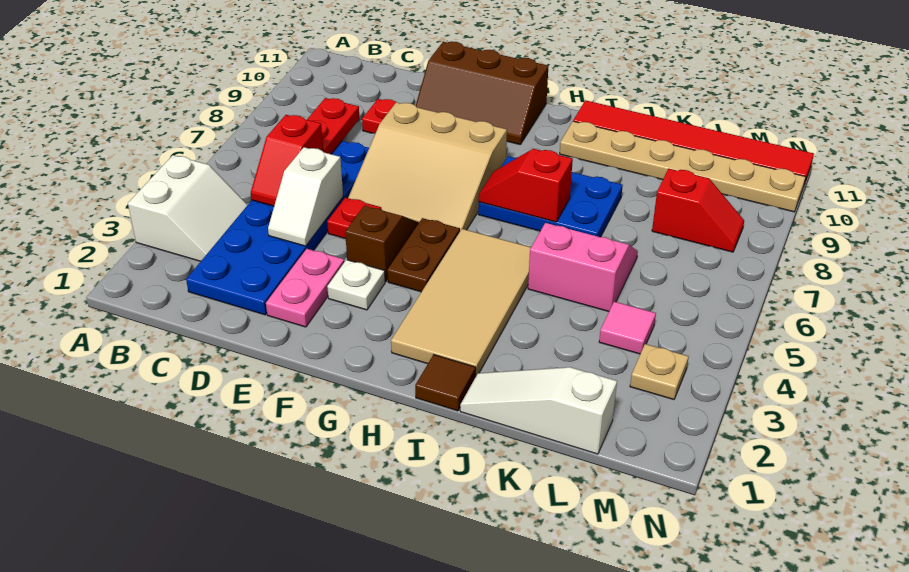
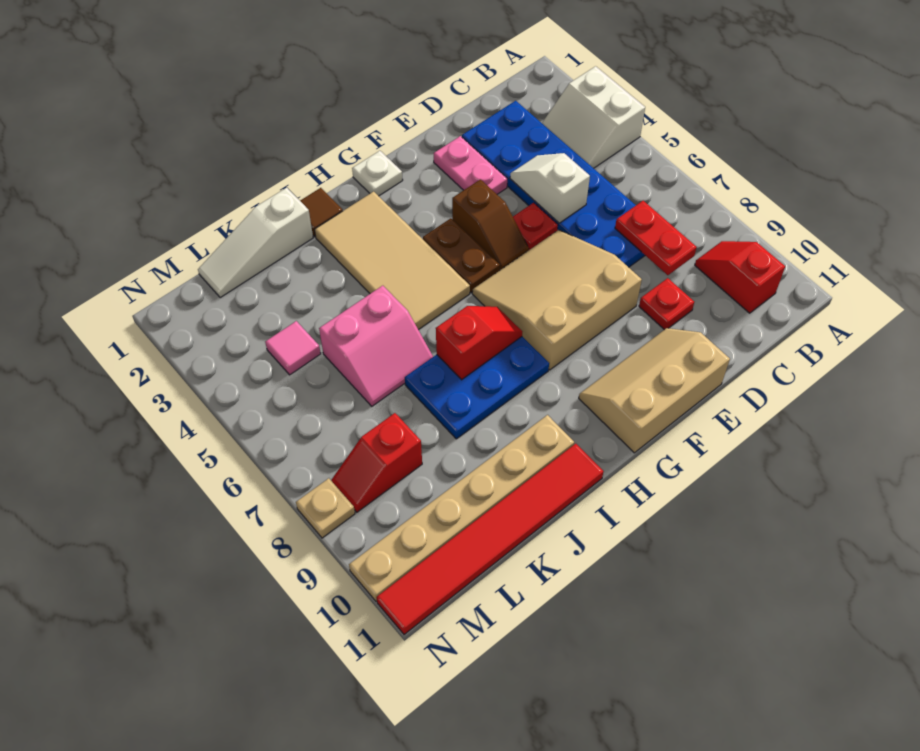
red 1x2 slope [251,115,323,206] -> red 1x2 slope moved to [695,241,785,313]
brown 2x3 slope [416,41,548,145] -> tan 2x3 slope [579,328,730,453]
white 1x1 plate [327,260,385,310] -> white 1x1 plate moved to [352,151,403,196]
white 1x3 slope [460,367,617,454] -> white 1x3 slope turned to [198,188,313,298]
tan 1x1 plate [630,344,689,400] -> tan 1x1 plate moved to [296,478,355,538]

